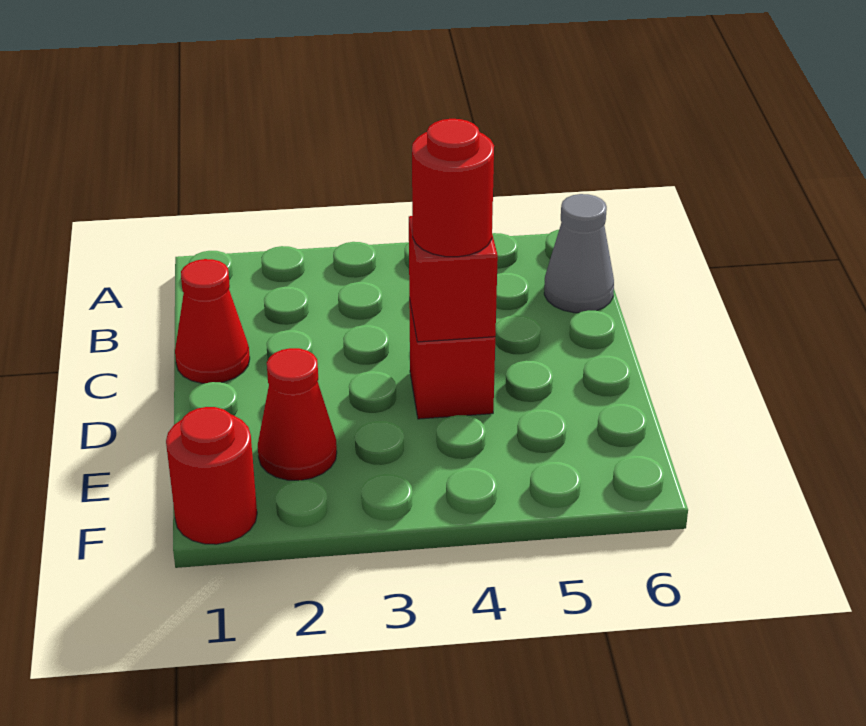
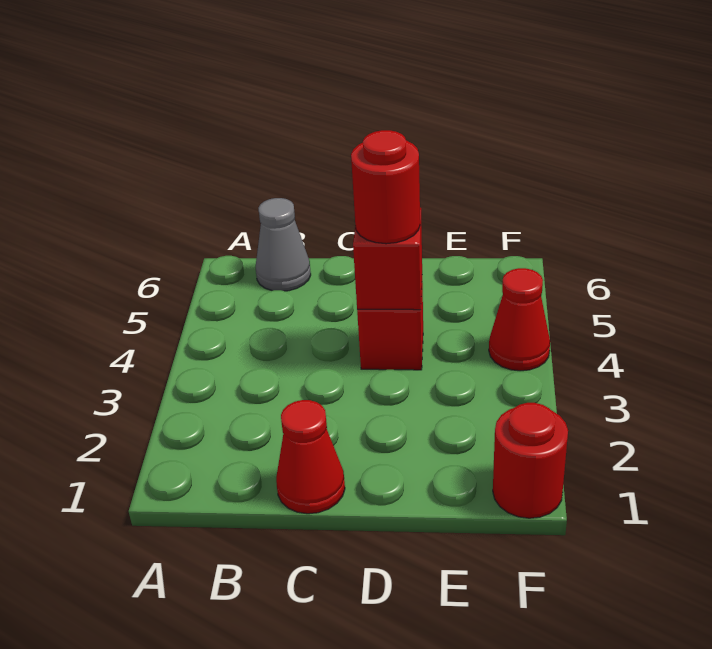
red 1x1 cone [258,348,337,481] -> red 1x1 cone moved to [489,268,550,371]

